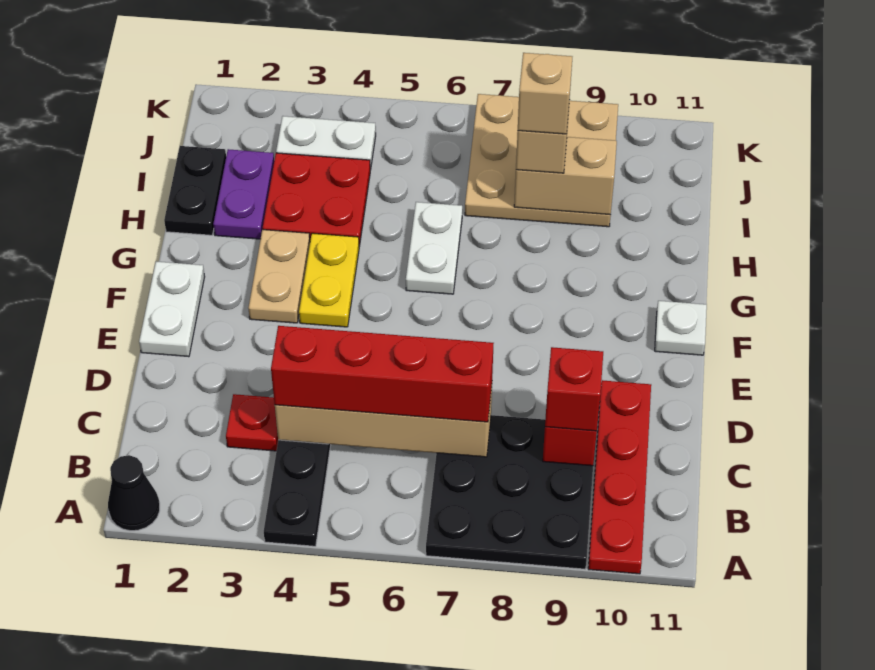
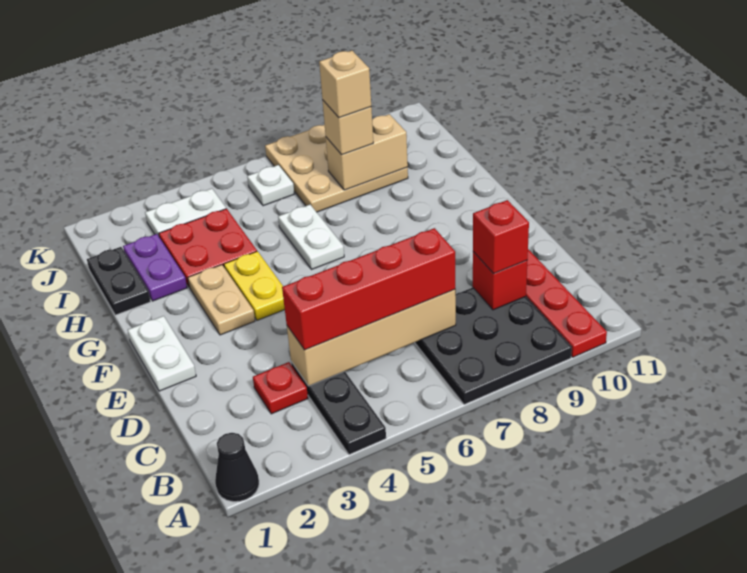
white 1x1 plate [655,301,707,355] -> white 1x1 plate moved to [247,165,294,206]

